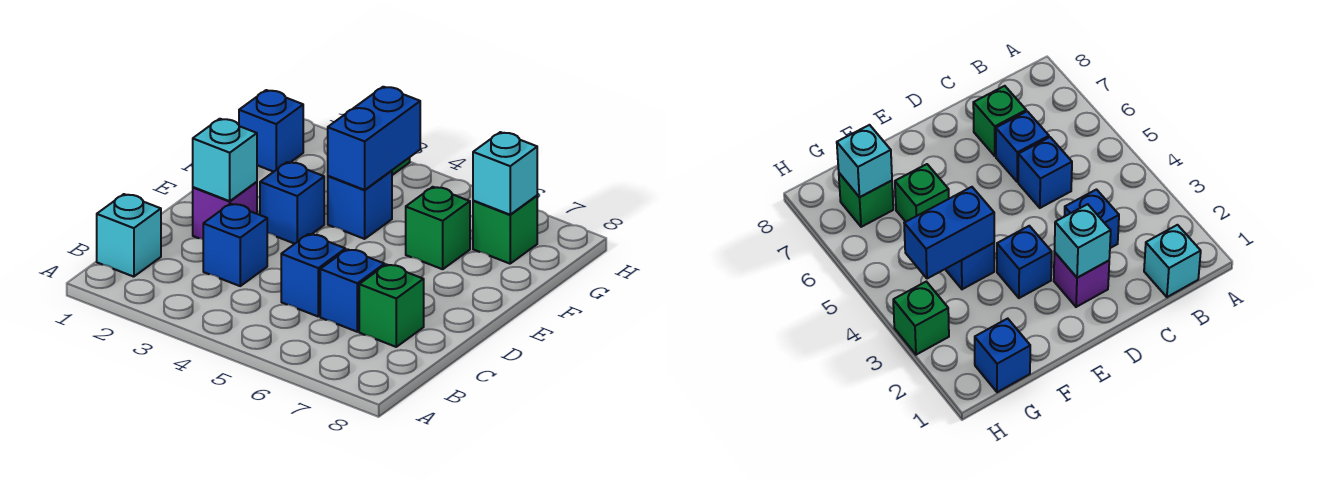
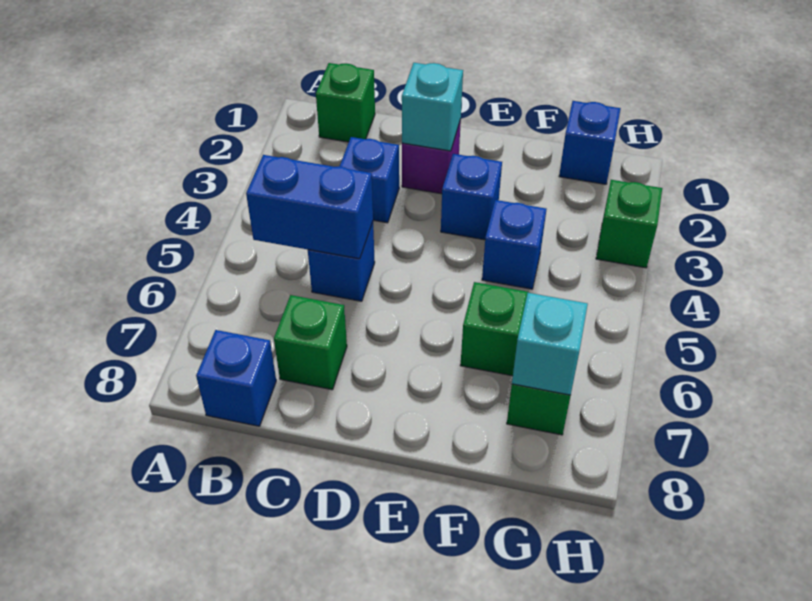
cyan 1x1 brick [97,194,161,277] -> green 1x1 brick [316,63,375,142]
blue 1x1 brick [320,249,385,332] -> blue 1x1 brick moved to [196,330,276,426]
blue 1x2 brick [328,87,420,190] -> blue 1x2 brick moved to [246,155,373,259]

